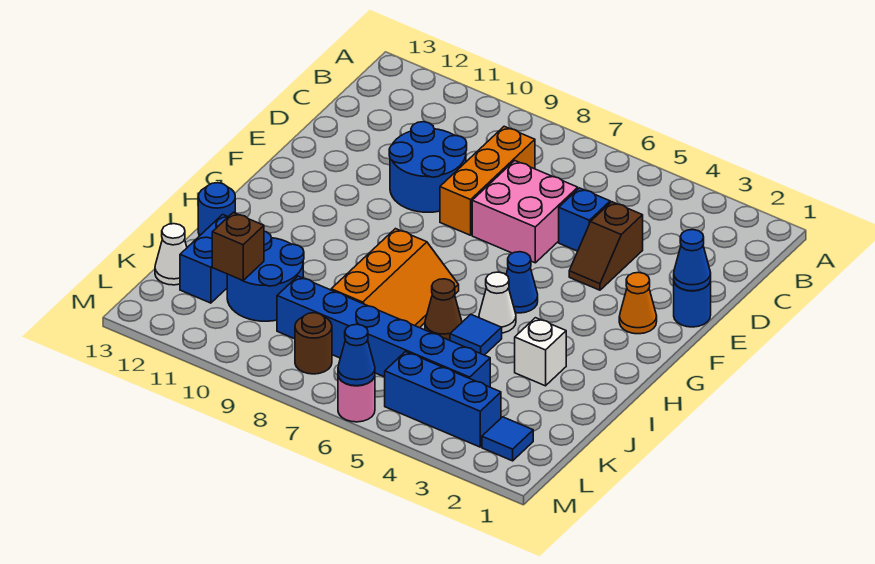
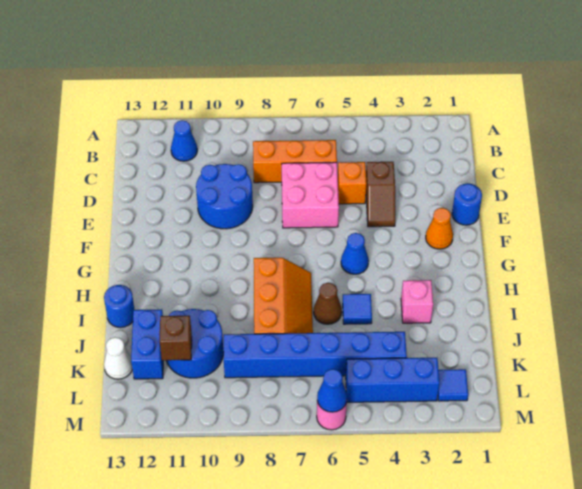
orange 1x3 brick [440,126,535,235] -> orange 1x3 brick turned to [253,140,337,183]
blue 1x1 brick [559,188,610,251] -> orange 1x1 brick [338,162,366,204]
blue 1x1 cone [674,230,711,291] -> blue 1x1 cone moved to [171,120,197,161]
white 1x1 cone [479,272,516,333] -> none
white 1x1 brick [515,318,566,386] -> pink 1x1 brick [401,280,433,323]
brown 1x1 round brick [295,313,332,374] -> none

